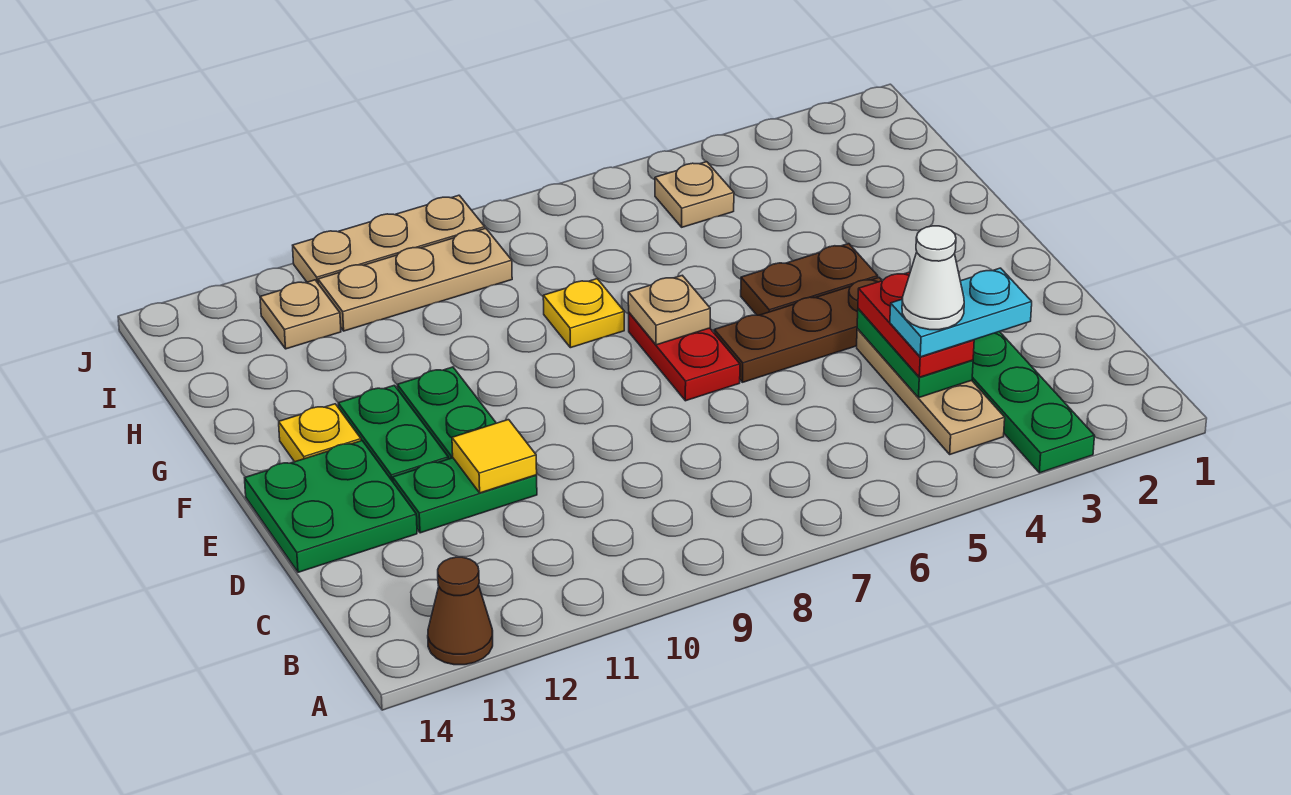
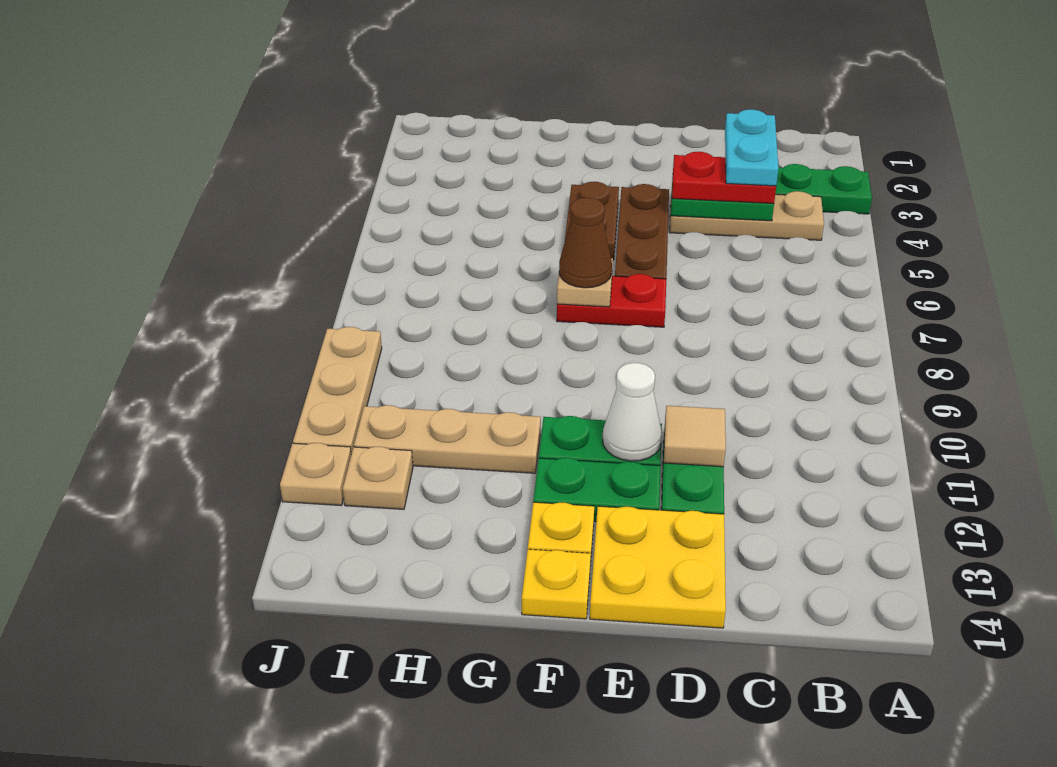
brown 1x1 cone [428,557,493,665] -> brown 1x1 cone moved to [559,198,612,288]
white 1x1 cone [902,226,964,330] -> white 1x1 cone moved to [603,363,662,461]
yellow 1x1 tile [452,420,537,493] -> tan 1x1 tile [664,406,726,467]
green 2x2 plate [245,441,417,572] -> yellow 2x2 plate [590,506,726,628]
yellow 1x1 plate [543,279,624,348] -> yellow 1x1 plate moved to [522,549,591,619]
tan 1x1 plate [655,162,734,227] -> tan 1x1 plate moved to [280,443,351,506]
tan 1x3 plate [318,228,512,331] -> tan 1x3 plate turned to [354,405,541,473]

